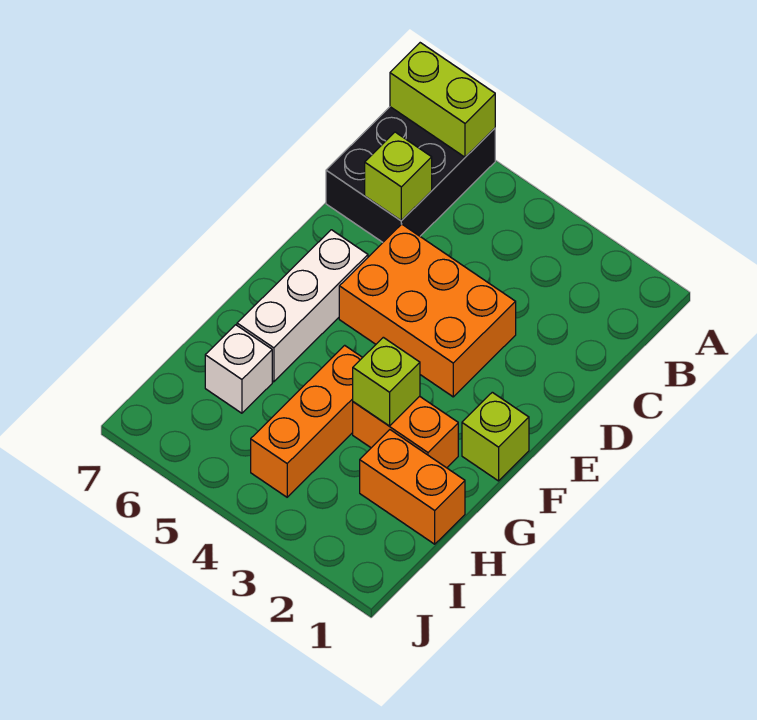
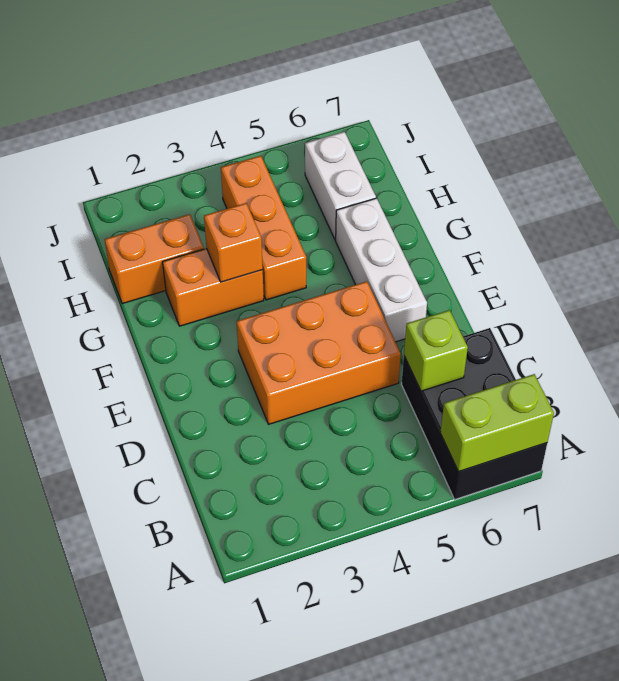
lime 1x1 brick [462,392,529,481] -> none
lime 1x1 brick [353,337,420,426] -> orange 1x1 brick [204,203,263,282]
white 1x1 brick [205,325,272,413] -> white 1x2 brick [305,132,376,240]

